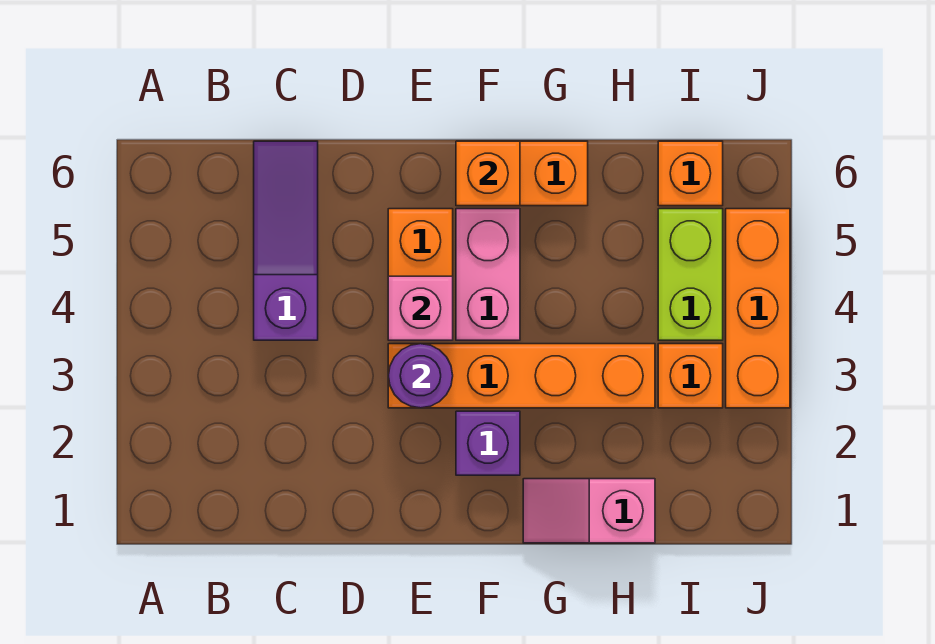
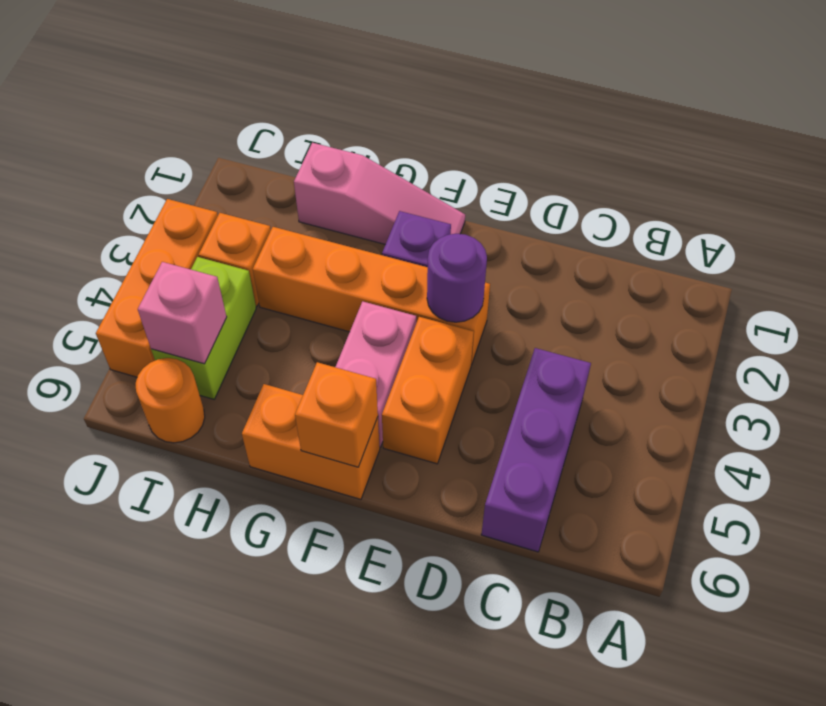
purple 1x3 slope [254,141,318,340] -> purple 1x3 brick [481,348,591,552]
pink 1x1 brick [388,276,453,340] -> pink 1x1 brick moved to [138,262,227,364]
pink 1x2 slope [523,479,655,543] -> pink 1x3 slope [294,143,465,244]
orange 1x1 brick [658,141,723,206] -> orange 1x1 round brick [136,358,205,443]

